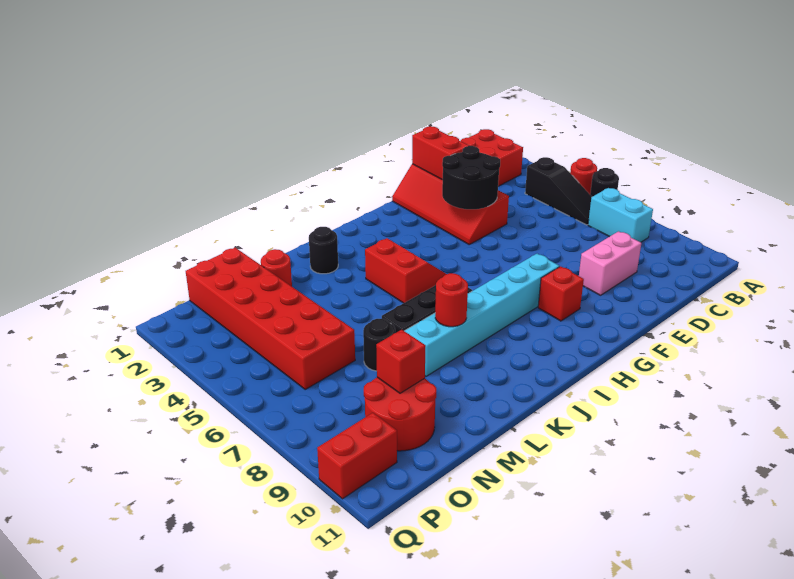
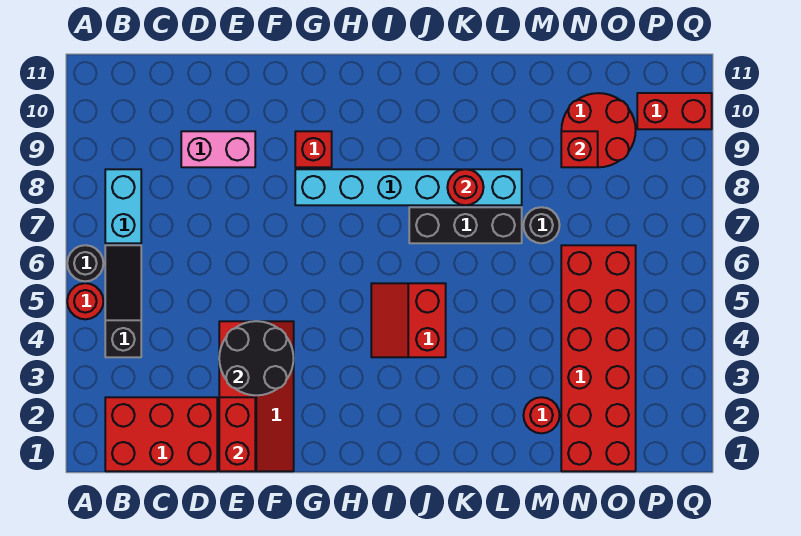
black 1x1 round brick [309,227,338,274] -> none

